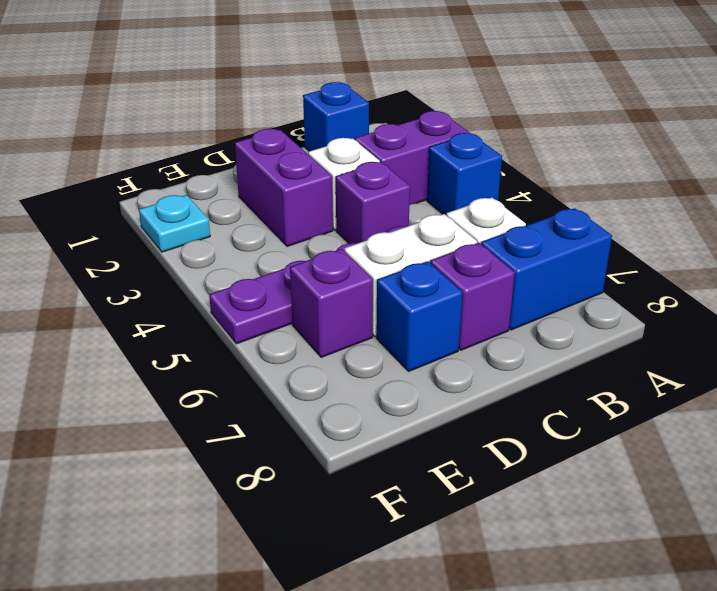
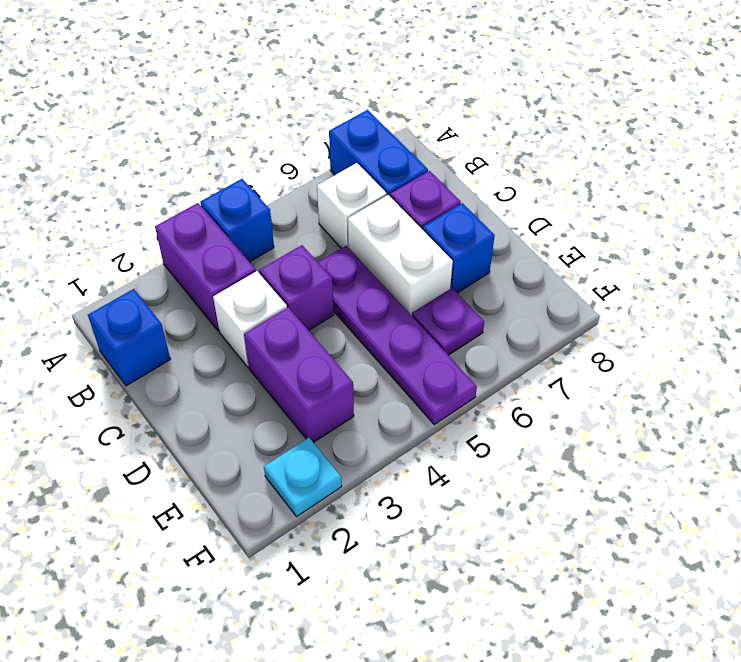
purple 1x2 brick [235,129,333,246] -> purple 1x2 brick turned to [244,307,354,443]
purple 1x1 brick [290,249,373,358] -> purple 1x1 plate [412,288,484,355]

